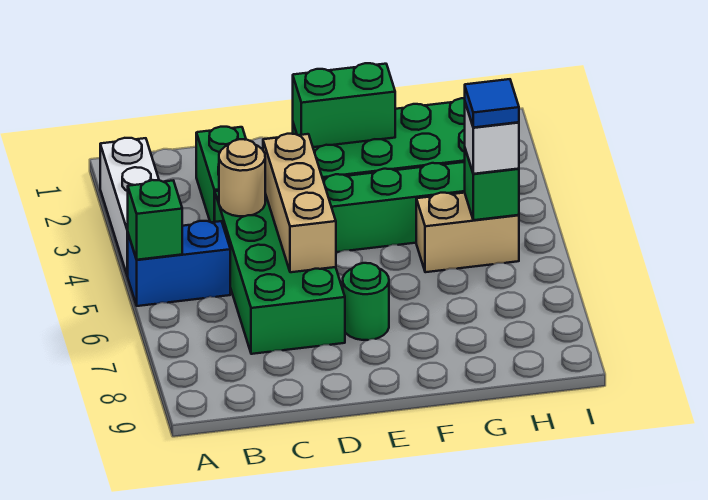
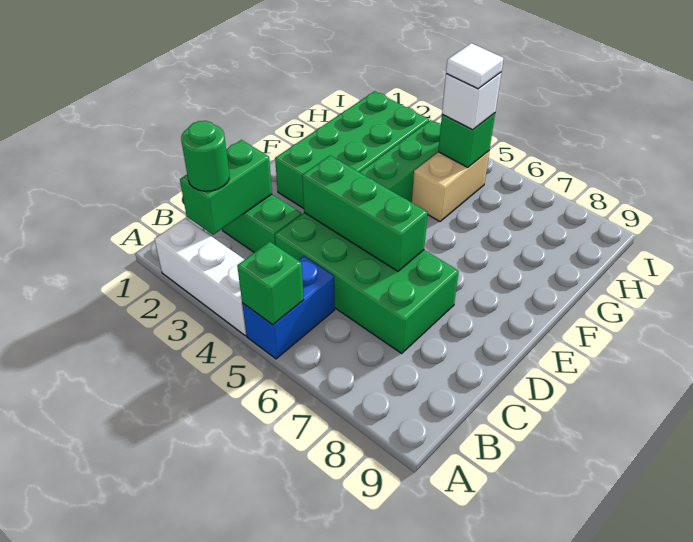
tan 1x1 round brick [219,139,265,216] -> none
tan 1x3 brick [263,134,336,272] -> green 1x3 brick [302,156,428,271]
green 1x2 brick [293,63,395,147] -> green 1x2 brick moved to [180,140,272,235]
green 1x1 round brick [343,263,389,340] -> green 1x1 round brick moved to [181,121,229,191]
blue 1x1 tile [465,79,519,128] -> white 1x1 tile [446,43,504,89]

